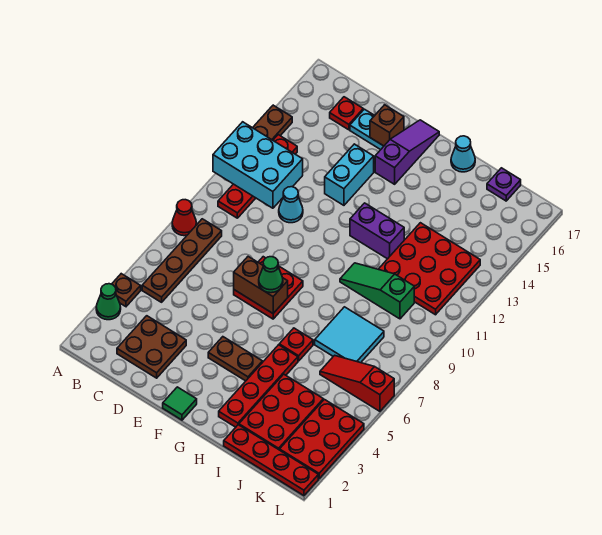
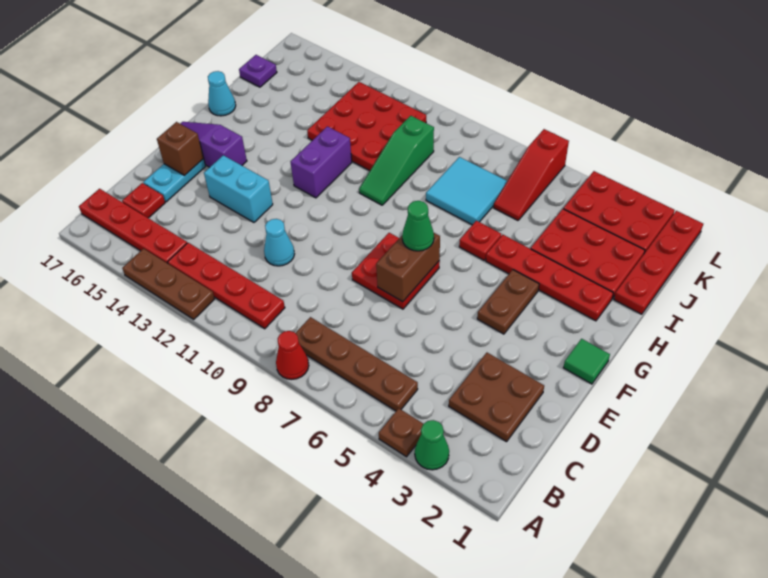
cyan 2x3 brick [213,122,303,208] -> none
none -> red 1x4 plate [79,189,187,264]

